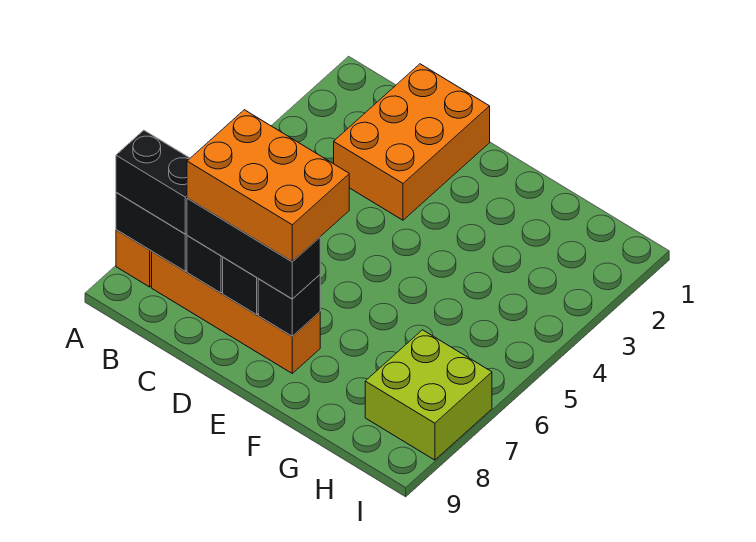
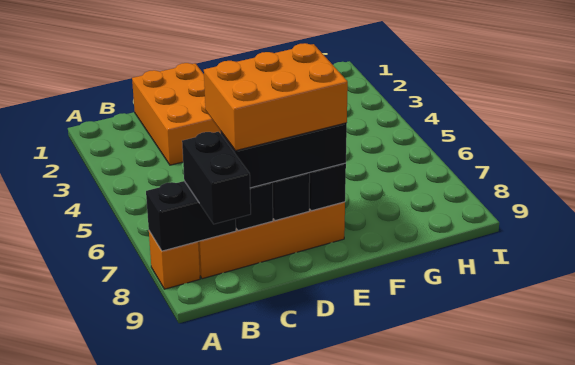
black 1x2 brick [116,130,190,234] -> black 1x2 brick turned to [182,132,251,224]
lime 2x2 brick [365,330,492,460] -> none

